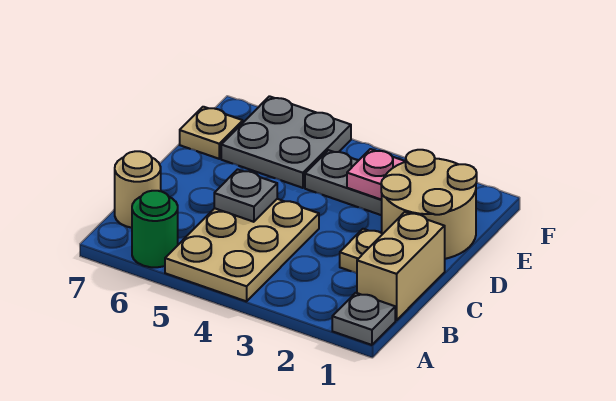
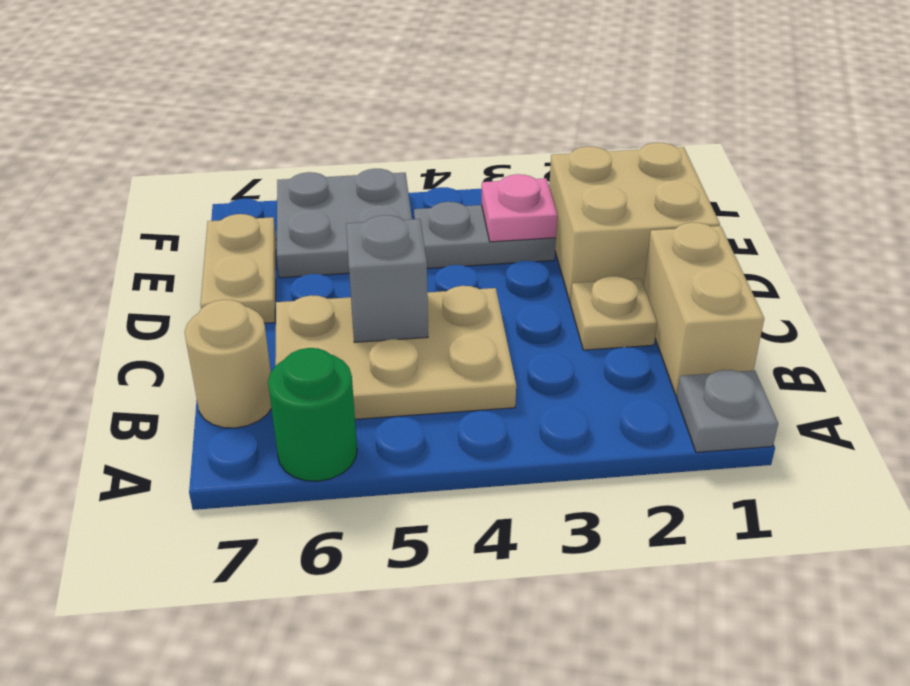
tan 2x3 plate [165,199,319,301] -> tan 2x3 plate turned to [275,286,516,419]
grey 1x1 plate [214,169,277,222] -> grey 1x1 brick [346,215,428,342]
tan 2x2 round brick [381,150,477,259] -> tan 2x2 brick [549,143,720,303]
tan 1x1 plate [180,107,243,159] -> tan 1x2 plate [200,214,276,323]

